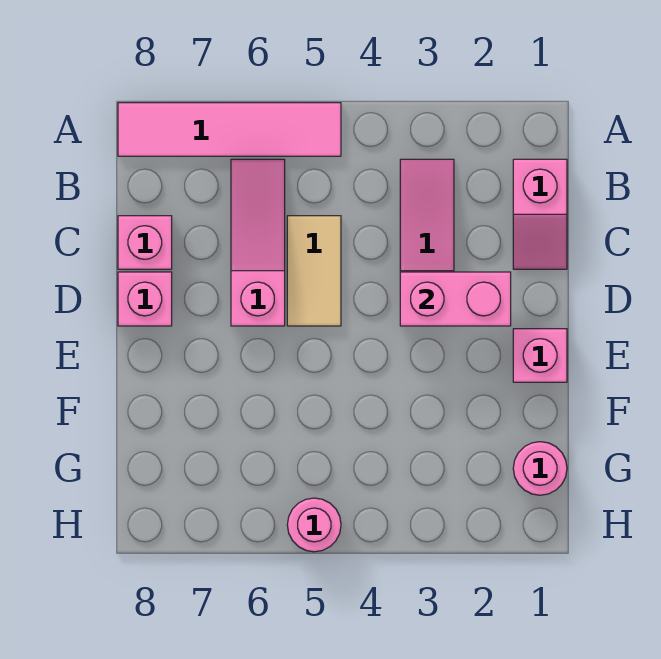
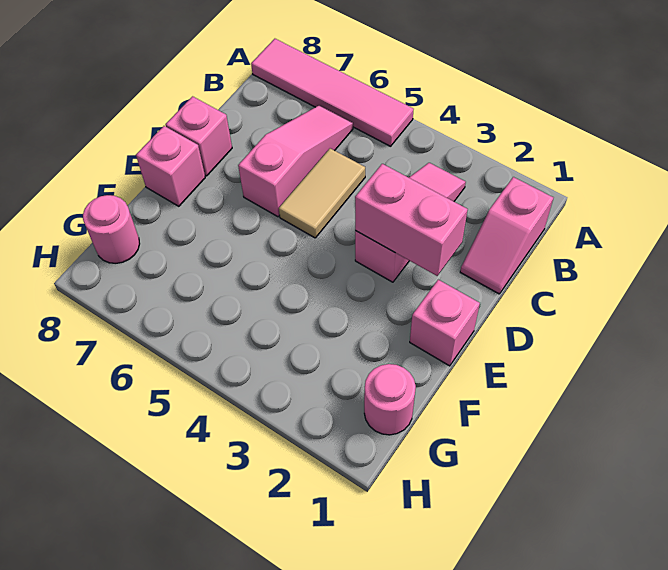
pink 1x1 brick [118,216,172,269] -> pink 1x1 brick moved to [136,126,205,206]
pink 1x1 round brick [287,498,341,552] -> pink 1x1 round brick moved to [83,195,140,263]

